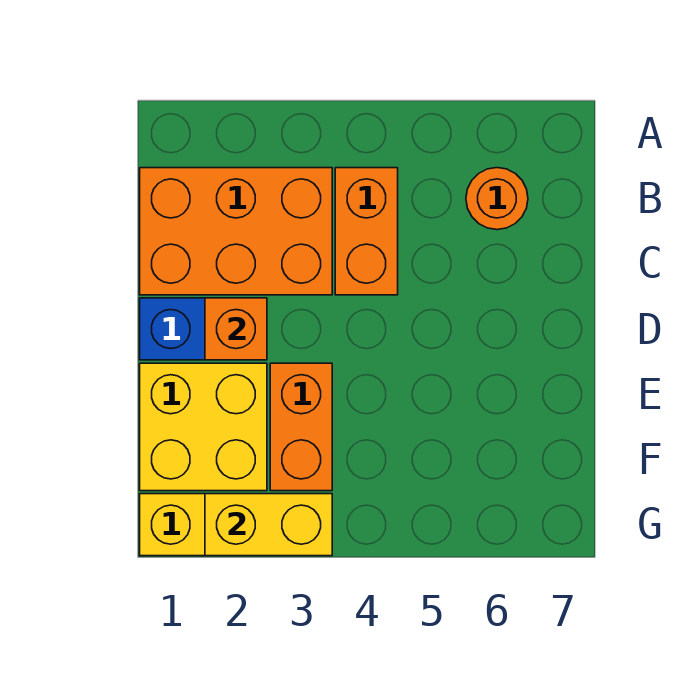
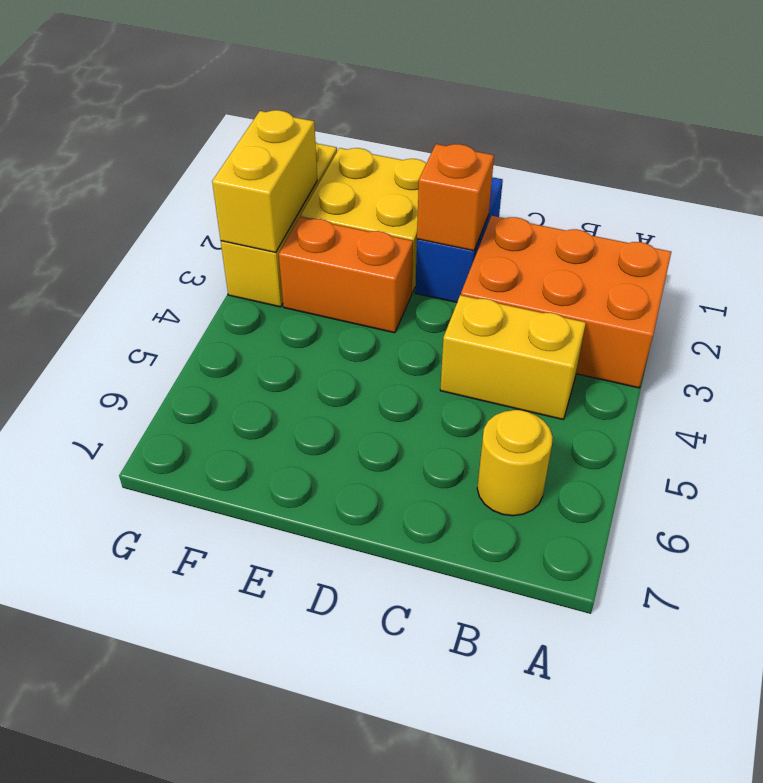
orange 2x3 brick [140,168,332,295] -> orange 2x3 brick turned to [461,216,671,388]
orange 1x2 brick [335,168,398,295] -> yellow 1x2 brick [440,295,586,420]
orange 1x1 round brick [466,168,528,230] -> yellow 1x1 round brick [477,410,553,516]

